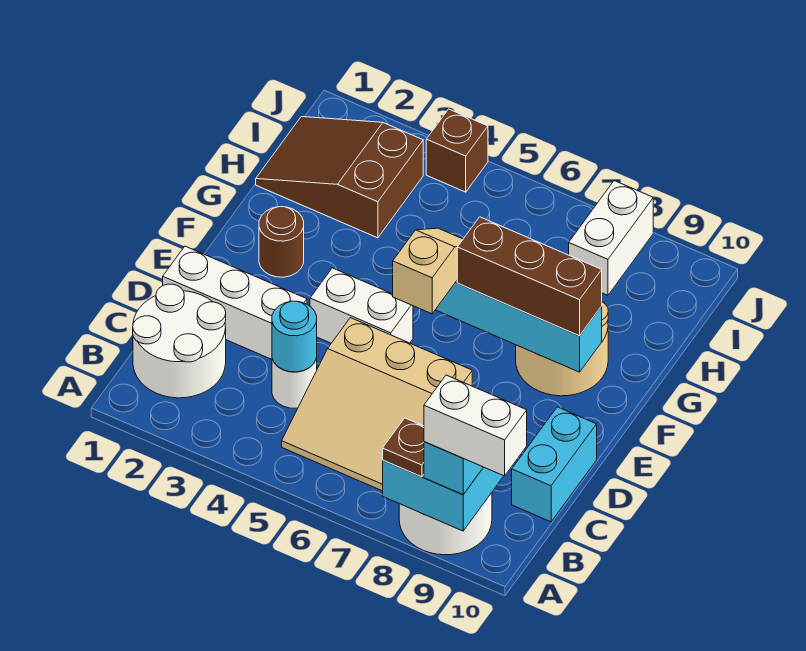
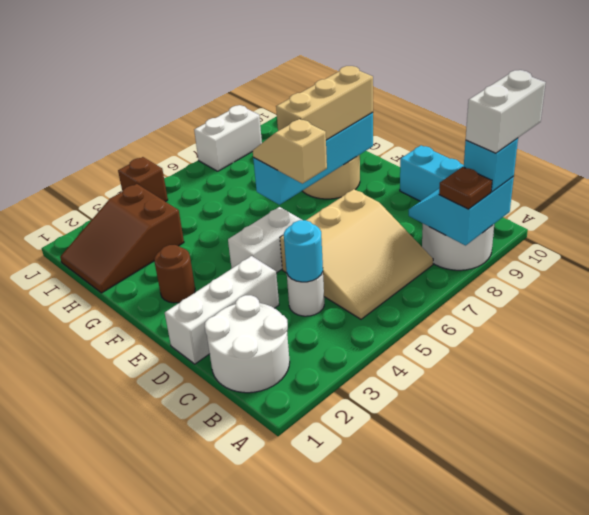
brown 1x3 brick [457,217,602,336] -> tan 1x3 brick [276,66,373,140]
white 1x2 brick [569,181,653,295] -> white 1x2 brick turned to [194,105,262,171]

